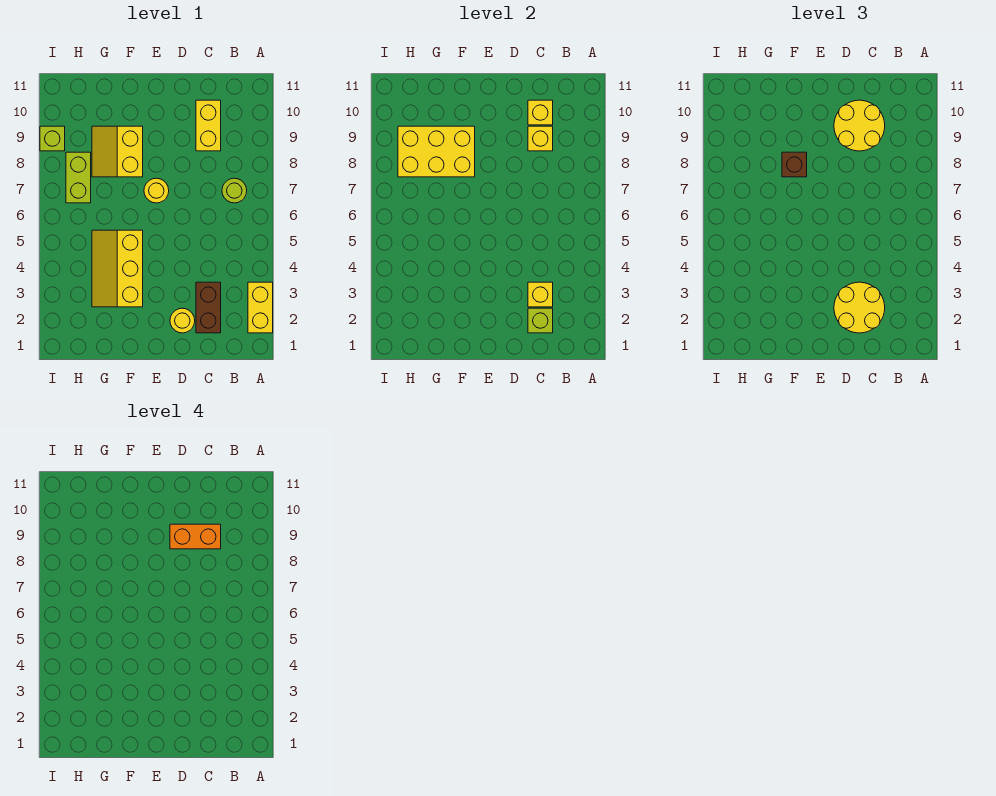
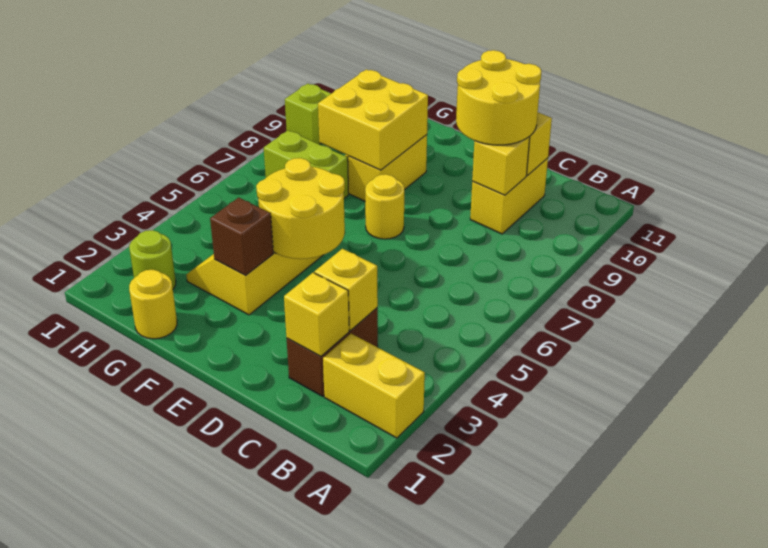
yellow 1x2 brick [248,282,273,333] -> yellow 1x2 brick turned to [323,334,425,438]
lime 1x1 round brick [222,178,247,203] -> lime 1x1 round brick moved to [129,230,176,289]
lime 1x1 brick [528,308,553,333] -> yellow 1x1 brick [284,273,349,356]
yellow 2x2 round brick [834,282,885,333] -> yellow 2x2 round brick moved to [256,158,345,259]
orange 1x2 brick [170,524,221,549] -> none
yellow 1x1 round brick [170,308,195,333] -> yellow 1x1 round brick moved to [129,270,177,339]
yellow 2x3 brick [398,126,475,177] -> yellow 2x2 brick [318,69,428,170]
brown 1x1 brick [782,152,807,177] -> brown 1x1 brick moved to [210,198,273,276]
lime 1x2 brick [66,152,91,203] -> lime 1x2 brick turned to [264,130,349,198]

